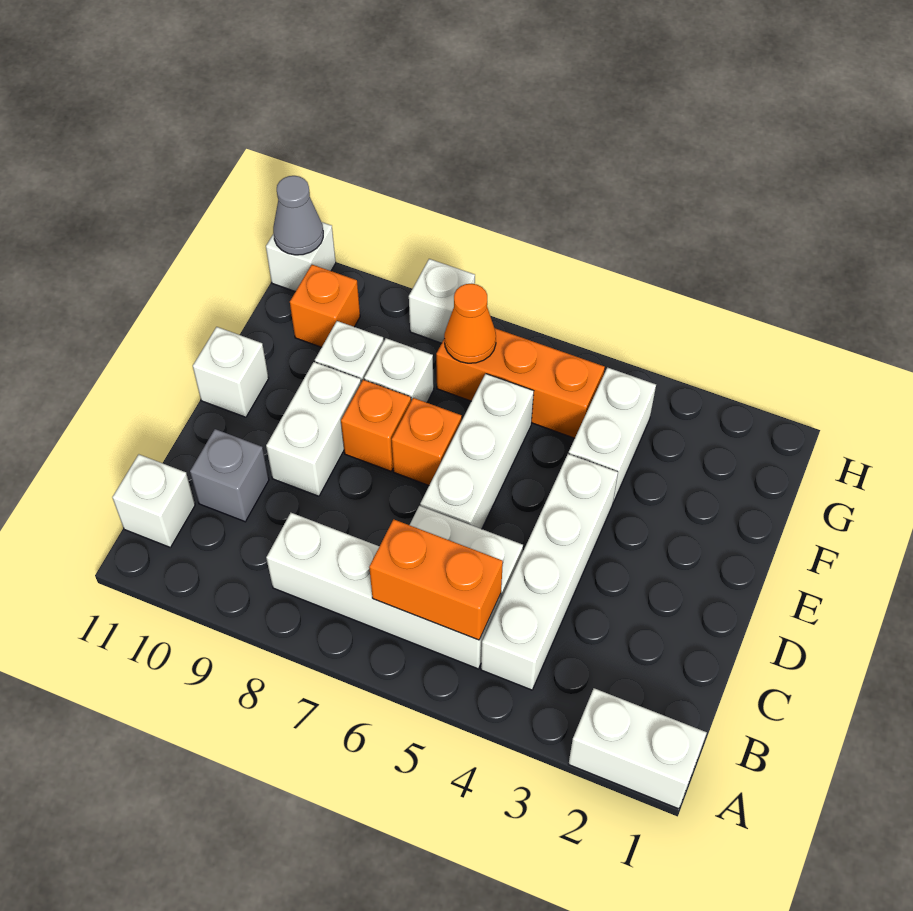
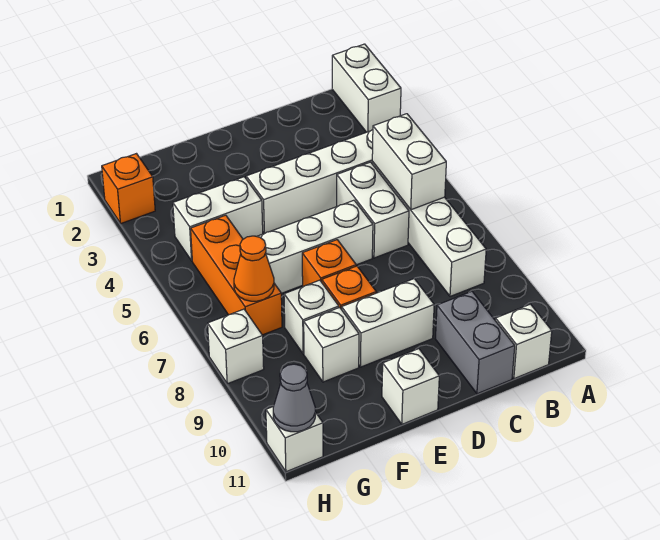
orange 1x2 brick [369,519,503,640] -> white 1x2 brick [372,114,446,210]
grey 1x1 brick [190,429,269,522] -> grey 1x2 brick [435,291,515,394]
orange 1x1 brick [290,265,360,347] -> orange 1x1 brick moved to [102,154,155,223]

